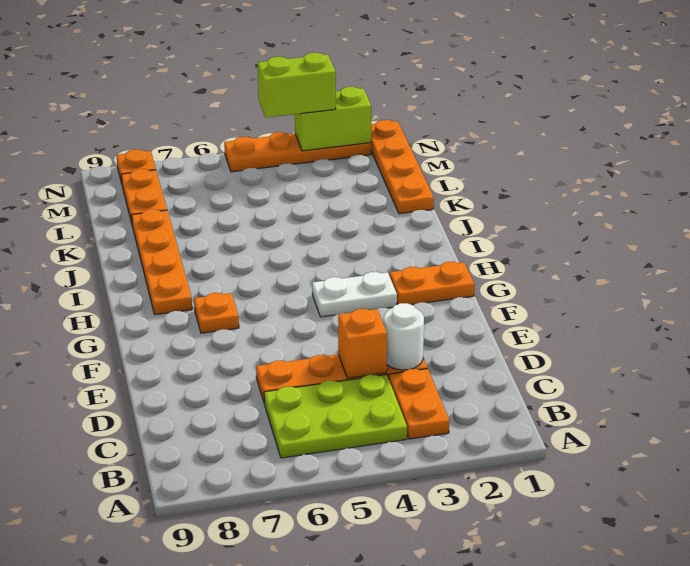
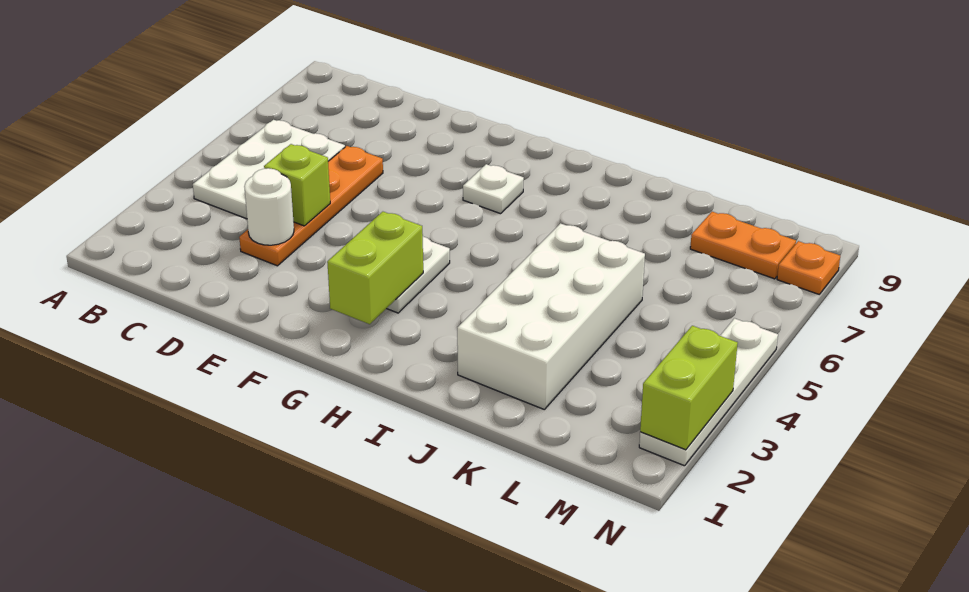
orange 1x2 plate [389,369,449,439] -> none
lime 2x3 plate [264,374,407,458] -> white 2x3 plate [193,120,345,219]
orange 1x1 brick [338,309,387,378] -> lime 1x1 brick [264,144,330,226]
orange 1x2 plate [390,262,474,305] -> none
orange 1x1 plate [194,293,239,333] -> white 1x1 plate [463,164,524,214]
orange 1x4 plate [132,209,192,315] -> none
none -> white 2x4 brick [457,223,645,409]
orange 1x4 plate [371,120,434,214] -> none
orange 1x4 plate [224,132,371,172] -> white 1x4 plate [639,318,778,466]
lime 1x2 brick [258,53,336,118] -> lime 1x2 brick moved to [327,212,423,324]

